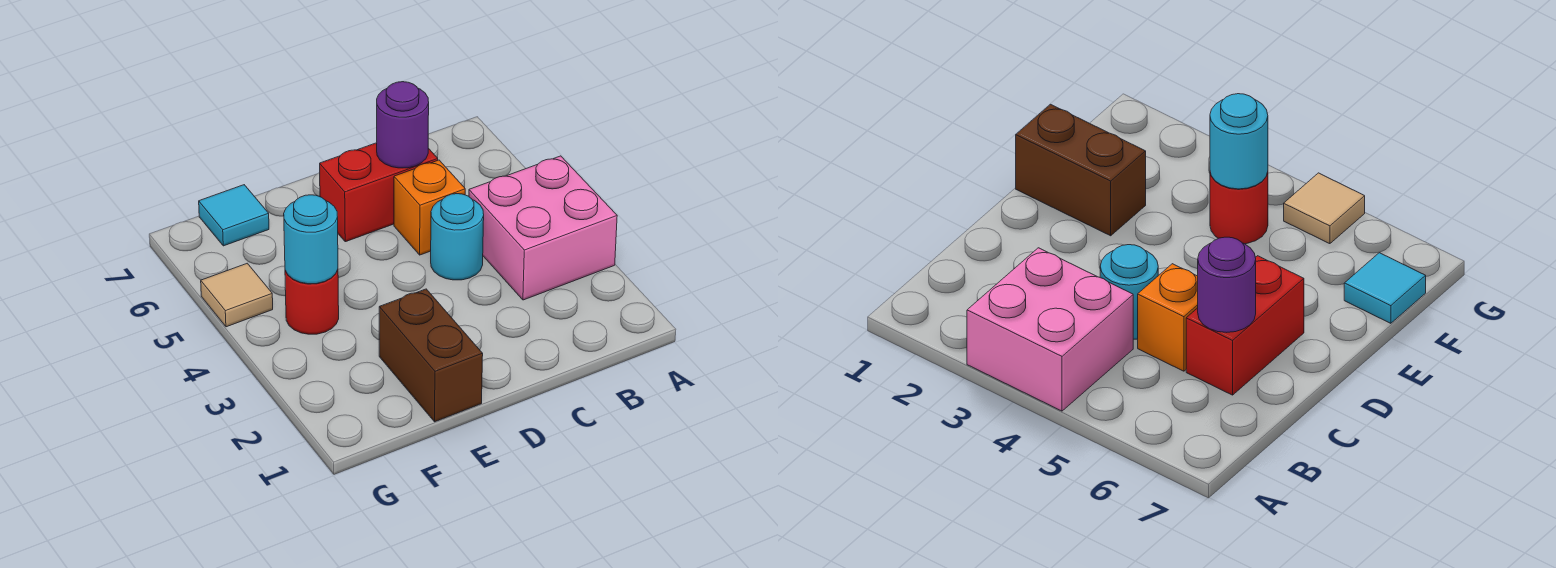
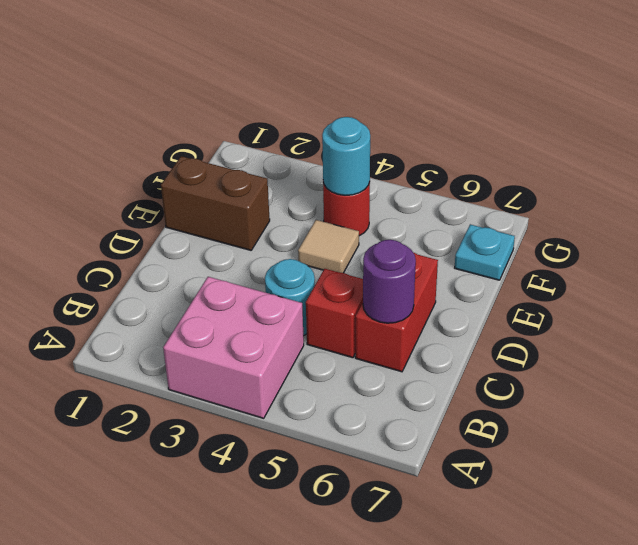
orange 1x1 brick [394,160,465,255] -> red 1x1 brick [306,269,363,358]
cyan 1x1 tile [199,185,269,246] -> cyan 1x1 plate [455,224,515,280]
tan 1x1 tile [201,263,273,327] -> tan 1x1 tile moved to [298,220,359,273]

